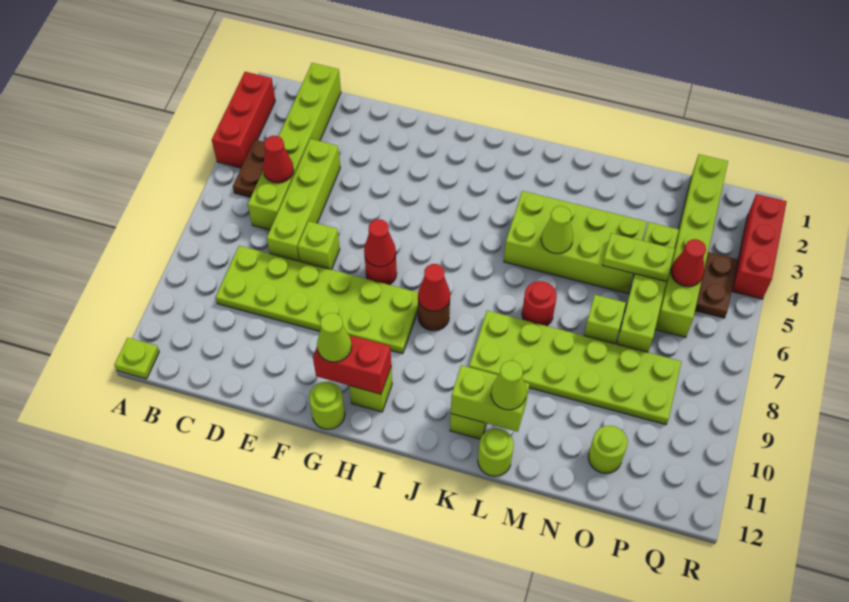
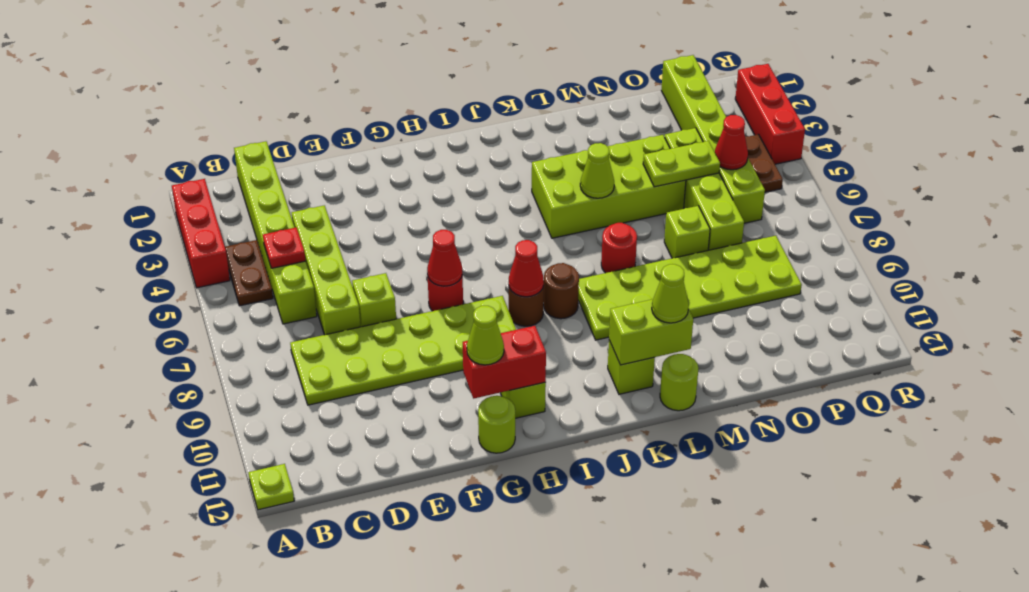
red 1x1 cone [263,136,294,183] -> red 1x1 plate [263,227,305,268]
none -> brown 1x1 round brick [543,263,579,319]
lime 1x1 round brick [588,426,628,473] -> none

